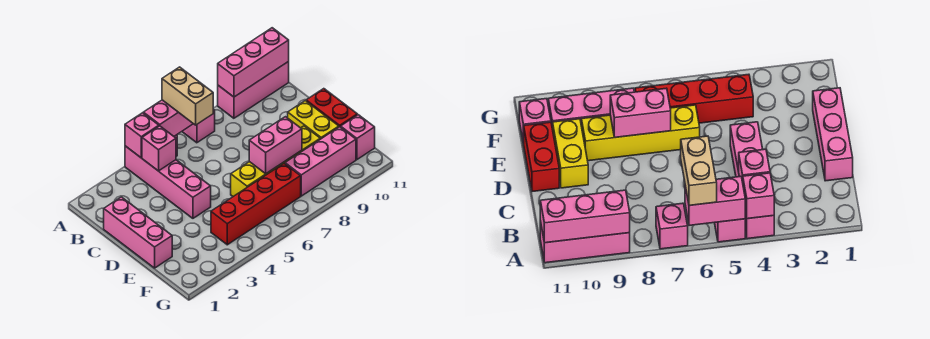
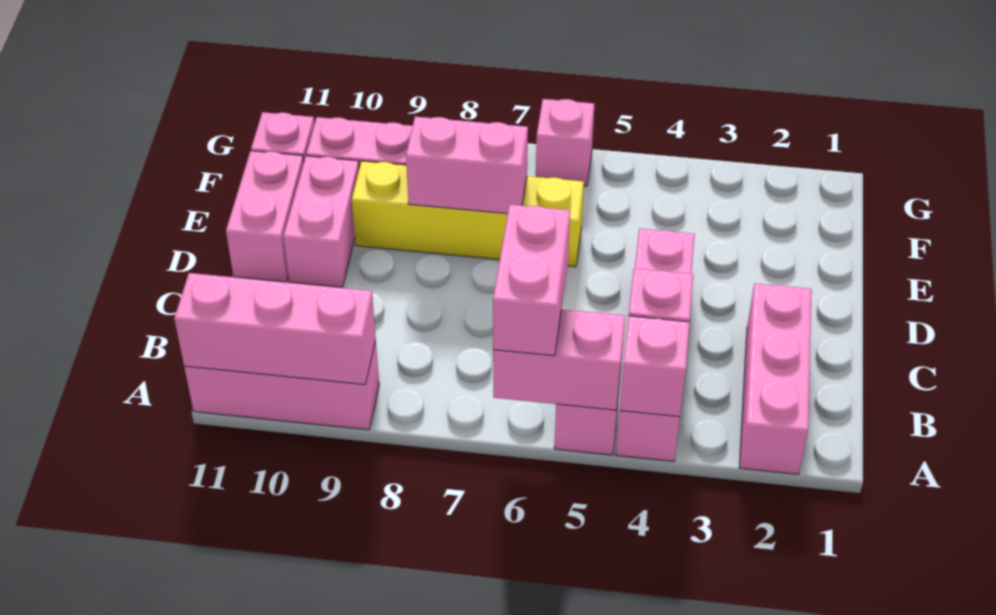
tan 1x2 brick [162,67,213,125] -> pink 1x2 brick [493,205,570,356]
pink 1x1 brick [182,109,215,143] -> pink 1x1 brick moved to [536,99,594,186]
pink 1x3 brick [104,197,172,268] -> pink 1x3 brick moved to [739,283,812,474]
yellow 1x2 brick [288,101,339,139] -> pink 1x2 brick [283,156,359,287]
red 1x2 brick [306,89,357,127] -> pink 1x2 brick [226,151,304,282]
red 1x4 brick [211,163,301,245] -> none

